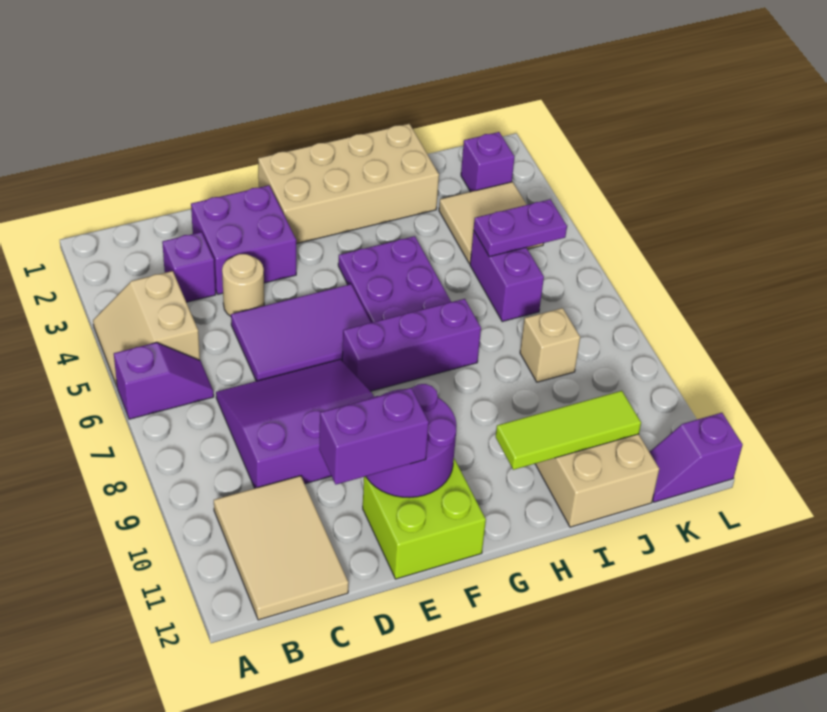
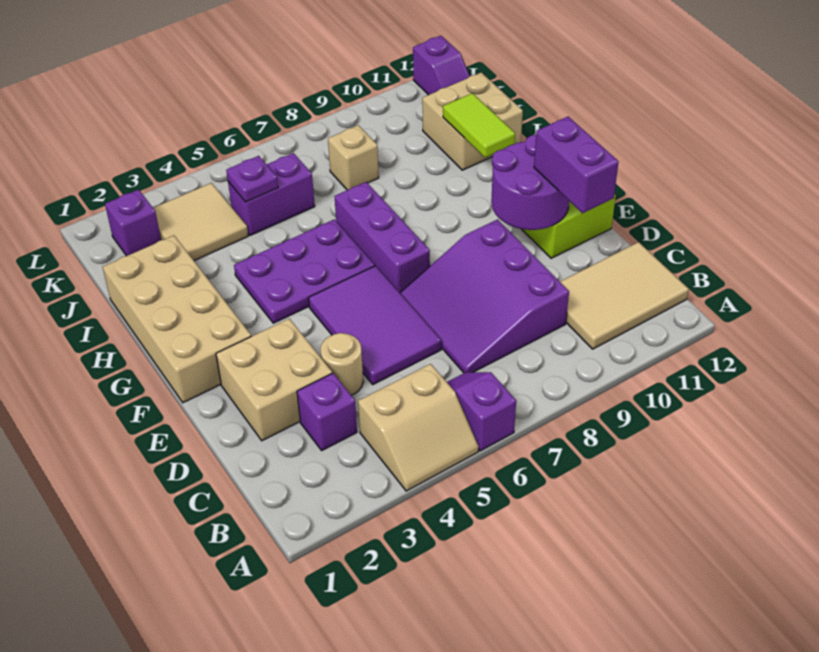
purple 2x2 brick [191,185,296,294] -> tan 2x2 brick [216,319,332,441]
lime 1x3 tile [496,391,641,470] -> lime 1x2 tile [443,93,515,157]
purple 1x2 plate [474,199,567,257] -> purple 1x1 plate [226,156,278,202]

